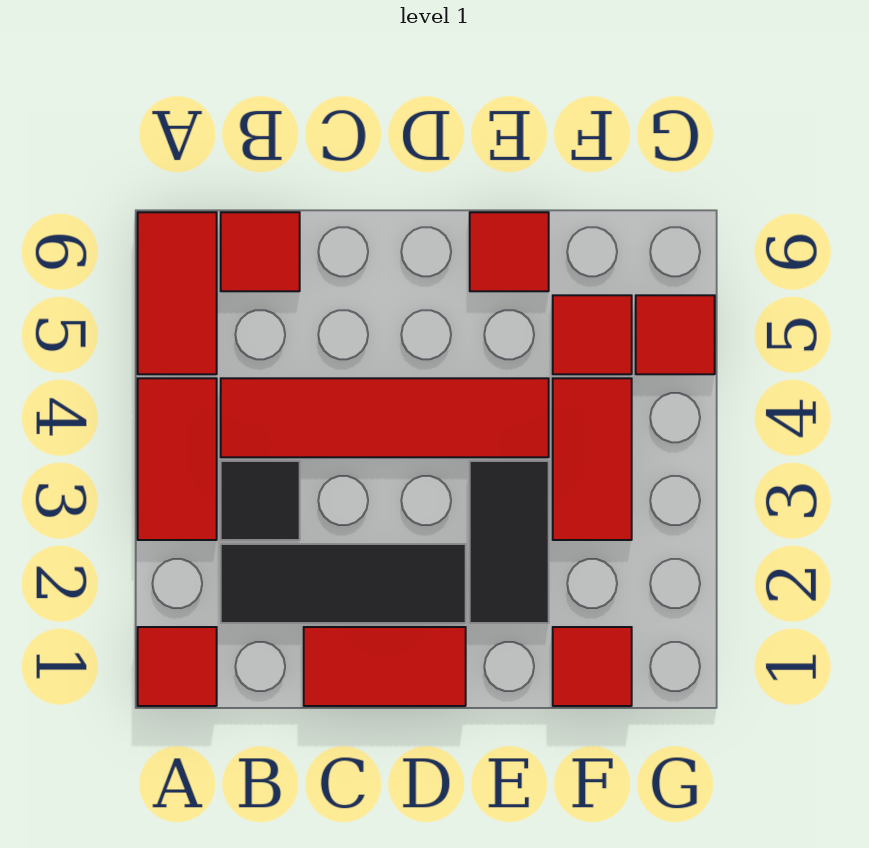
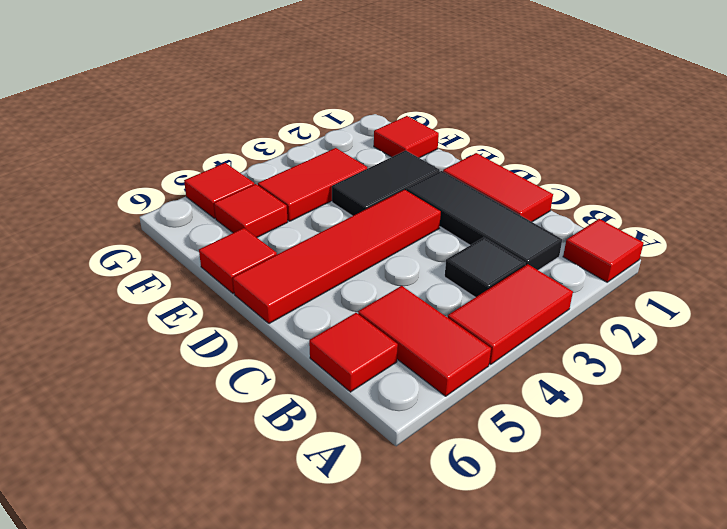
red 1x2 tile [138,212,217,374] -> red 1x2 tile turned to [358,286,491,396]
red 1x4 tile [221,378,549,457] -> red 1x4 tile turned to [233,190,441,324]

